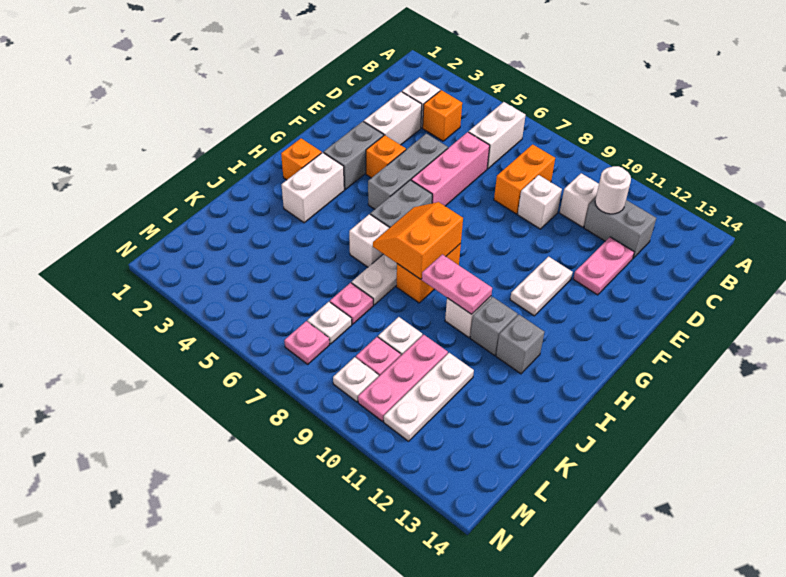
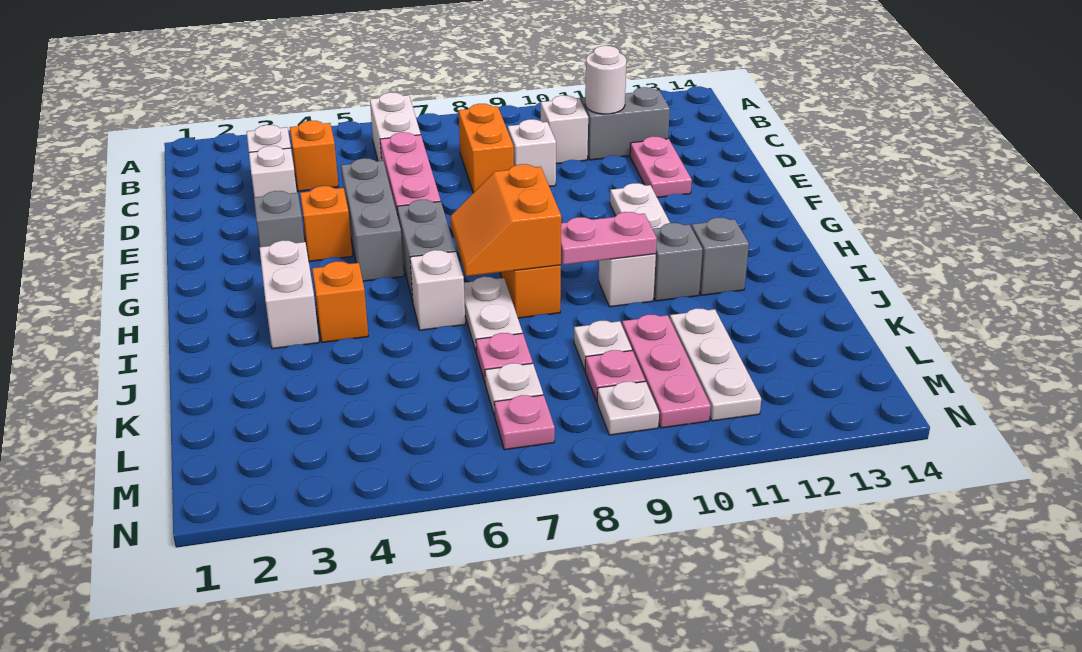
white 1x2 brick [364,92,422,145] -> white 1x1 brick [249,146,297,197]
grey 1x2 brick [324,121,384,189] -> grey 1x1 brick [254,191,304,247]
orange 1x1 brick [281,138,322,180] -> orange 1x1 brick moved to [312,261,368,342]

